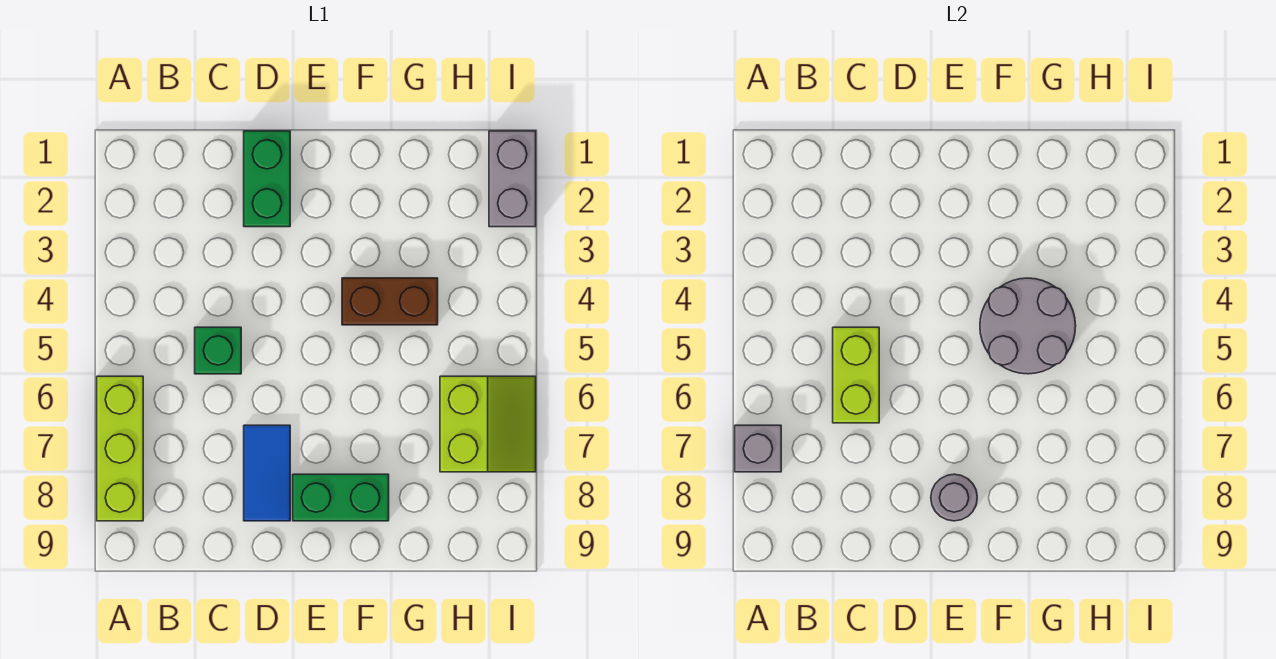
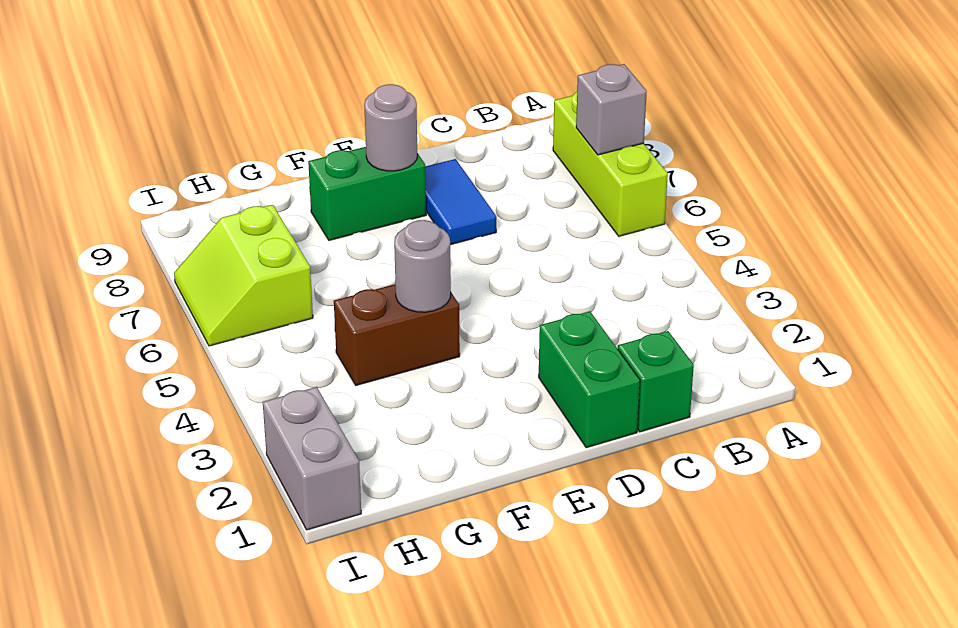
green 1x1 brick [195,327,241,374] -> green 1x1 brick moved to [618,331,694,432]
lime 1x2 brick [833,327,879,423] -> none
grey 2x2 round brick [980,278,1076,374] -> grey 1x1 round brick [394,220,451,312]

